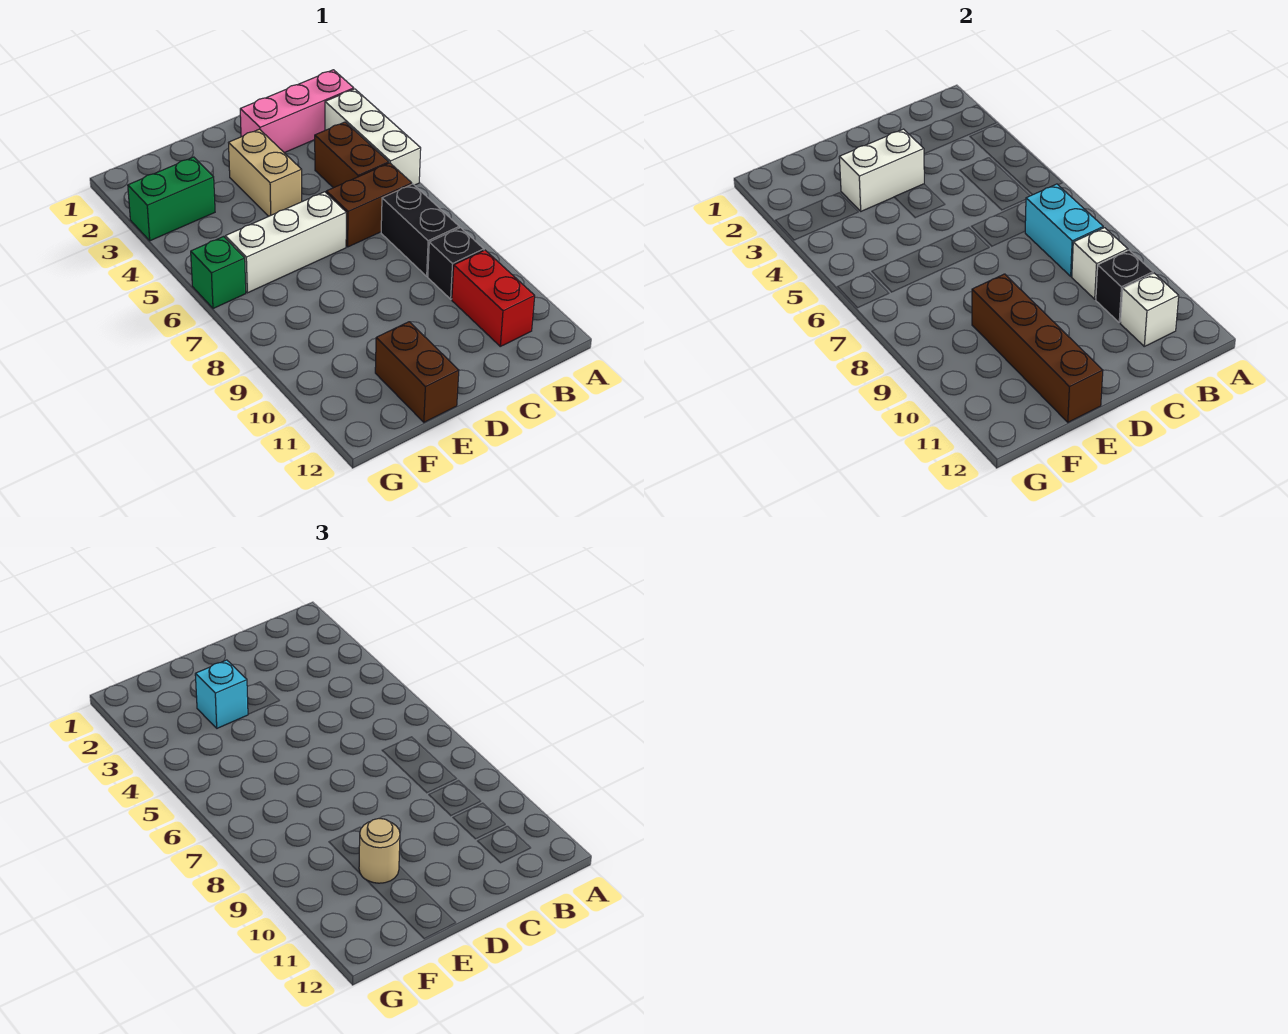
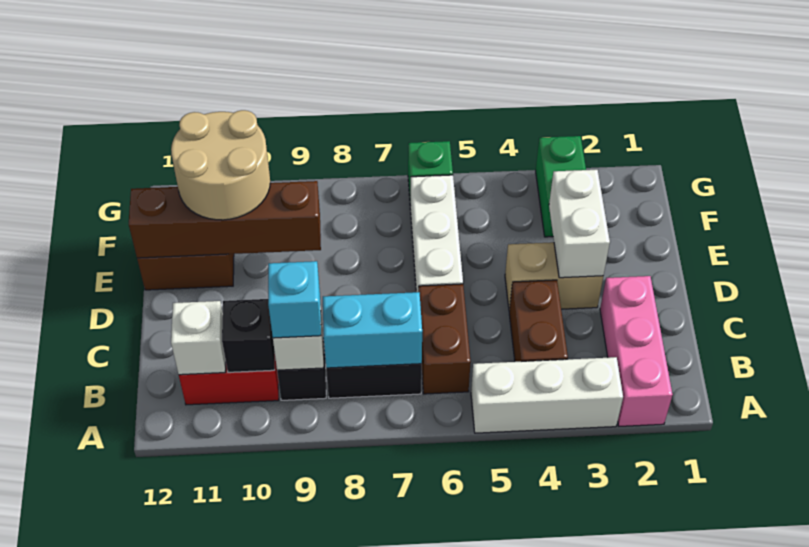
brown 1x2 brick [315,122,389,188] -> brown 1x2 brick turned to [509,280,568,362]
cyan 1x1 brick [195,660,248,728] -> cyan 1x1 brick moved to [268,261,321,338]
tan 1x1 round brick [359,818,400,883] -> tan 2x2 round brick [171,110,270,220]

